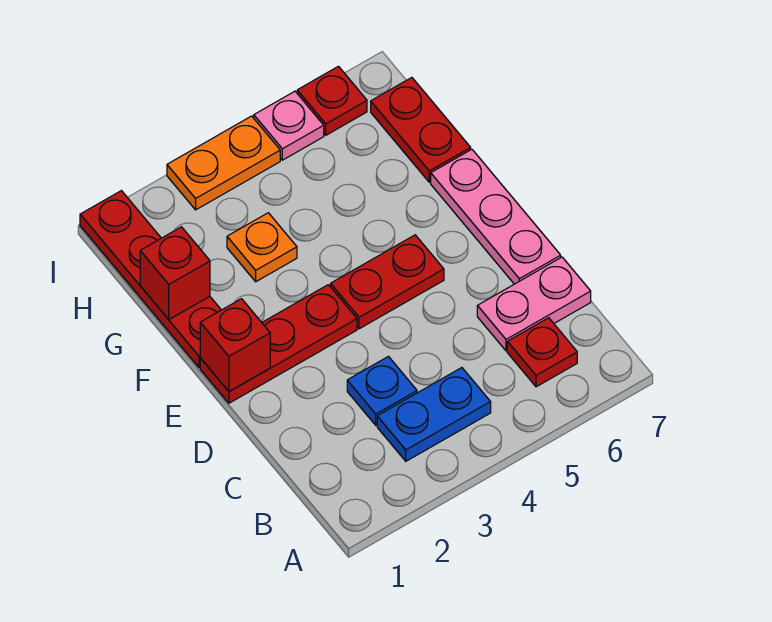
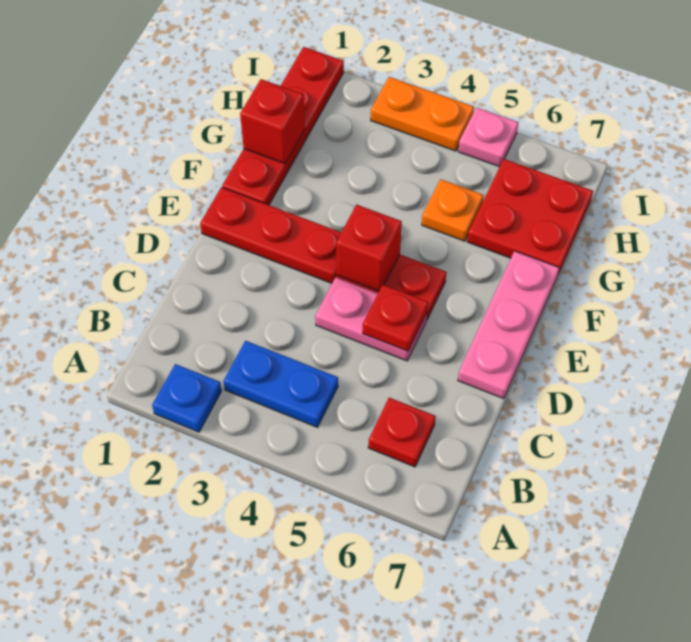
blue 1x1 plate [347,356,417,425] -> blue 1x1 plate moved to [152,364,221,432]
pink 1x2 plate [477,257,591,351] -> pink 1x2 plate moved to [315,277,427,361]
red 1x1 brick [200,299,270,391] -> red 1x1 brick moved to [336,205,402,291]
orange 1x1 plate [227,213,297,282] -> orange 1x1 plate moved to [422,179,484,241]
red 1x2 plate [371,78,471,182] -> red 2x2 plate [467,159,593,274]
red 1x1 plate [297,66,367,135] -> red 1x1 plate moved to [363,285,428,351]

